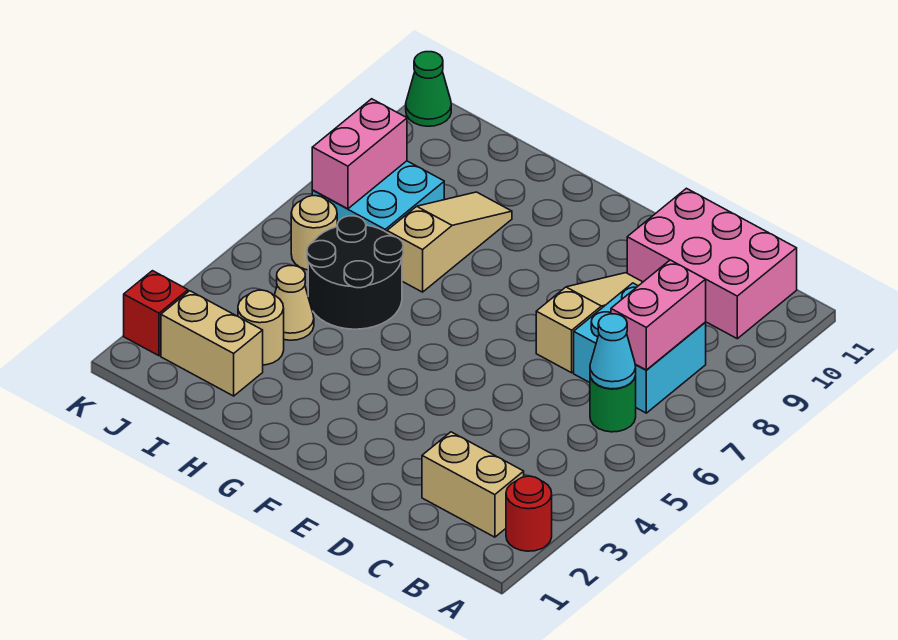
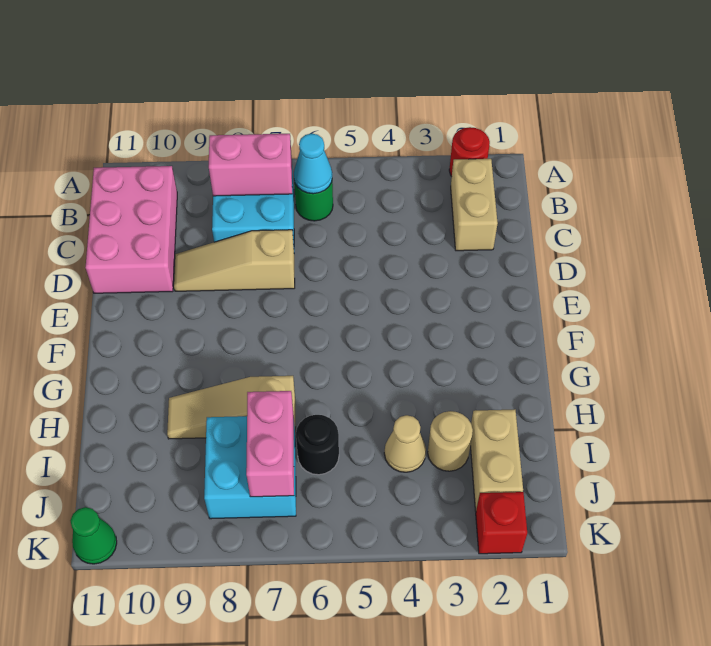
black 2x2 round brick [307,216,403,329] -> black 1x1 round brick [296,415,339,475]
tan 1x1 round brick [291,196,337,270] -> none
pink 1x2 brick [312,99,407,209] -> pink 1x2 brick turned to [246,391,294,497]

